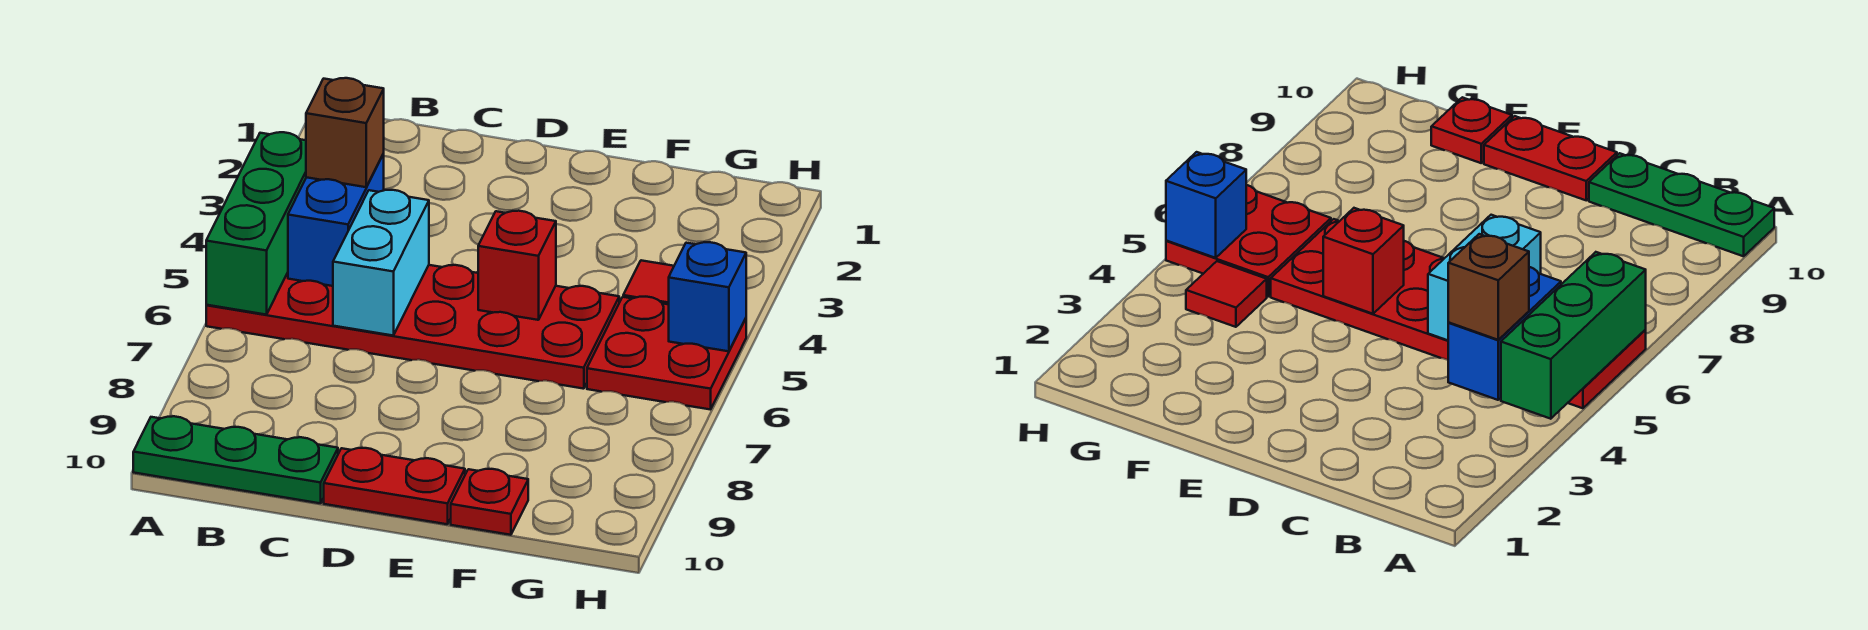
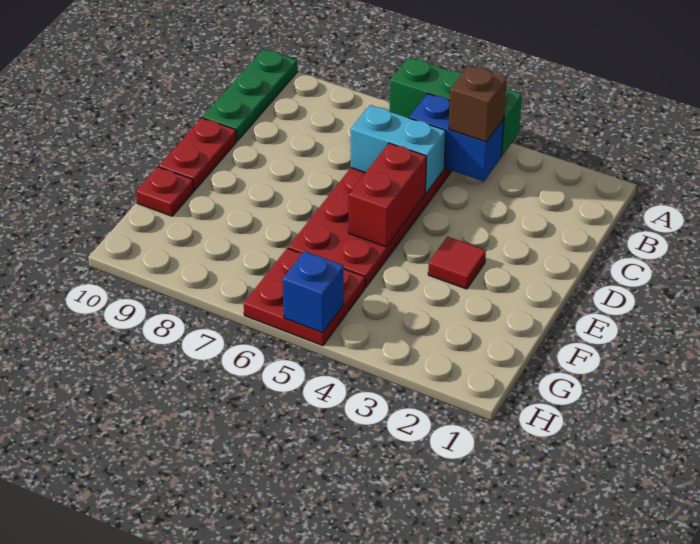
red 1x1 brick [478,211,556,320] -> red 1x2 brick [349,143,426,247]
red 1x1 tile [623,260,674,304] -> red 1x1 tile moved to [428,237,486,289]

